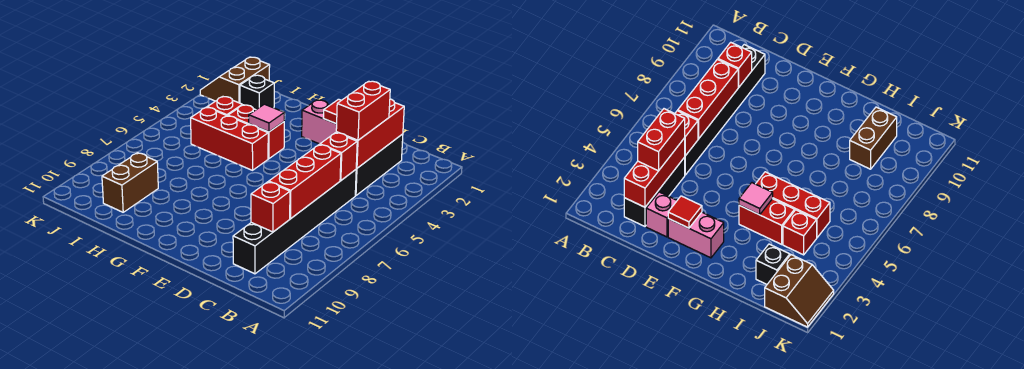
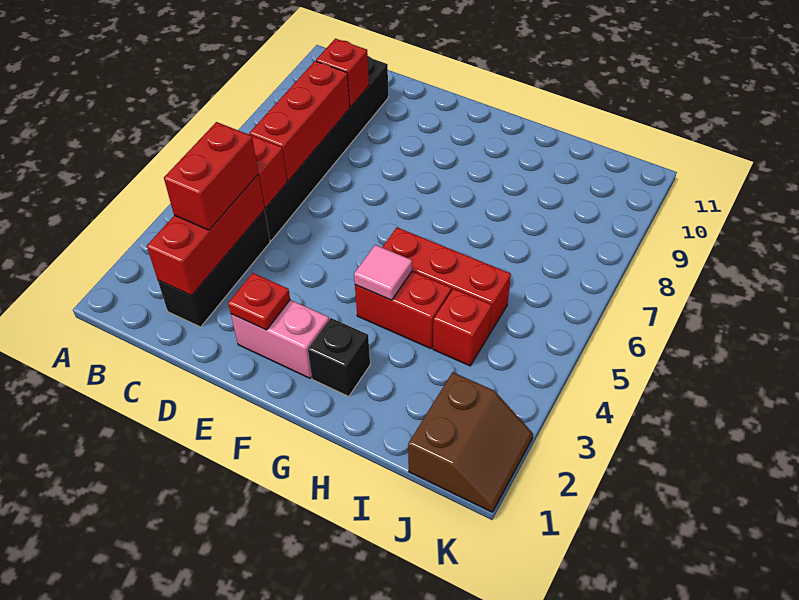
pink 1x1 brick [646,192,677,237] -> none
red 1x1 tile [323,99,341,124] -> red 1x1 plate [228,273,290,330]
black 1x1 brick [240,75,274,110] -> black 1x1 brick moved to [308,318,370,396]
brown 1x2 brick [102,153,158,212] -> none

